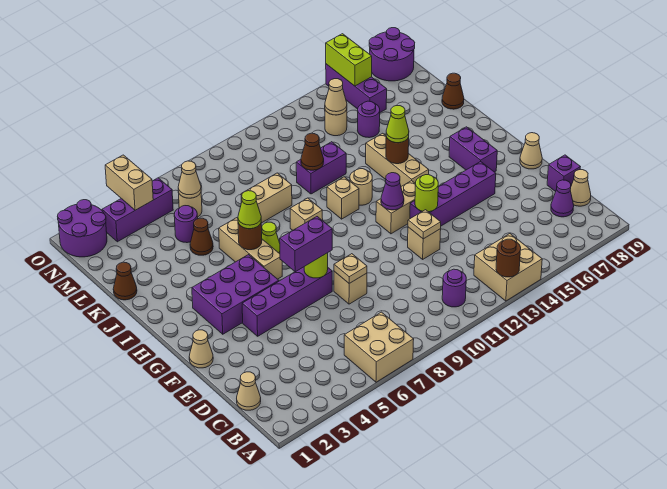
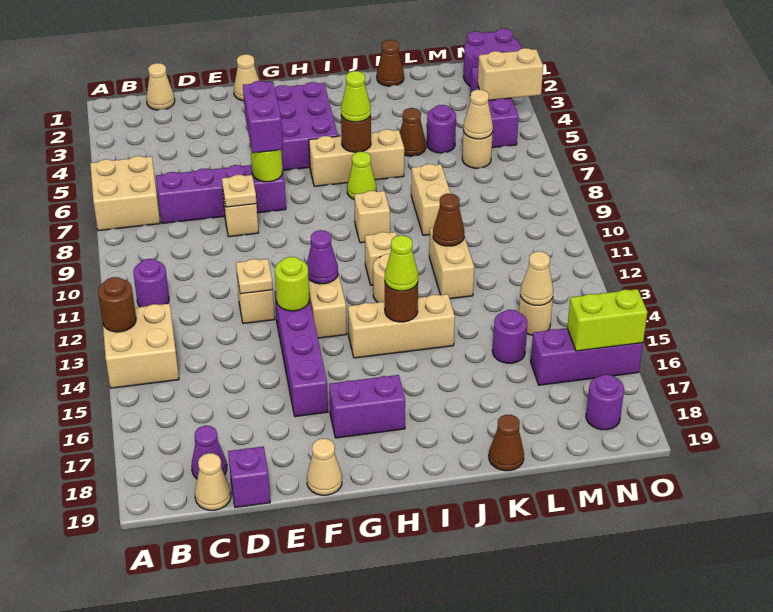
purple 1x4 brick [242,267,332,336] -> purple 1x4 brick turned to [156,165,286,223]
purple 1x2 brick [296,142,346,194] -> tan 1x2 brick [429,228,474,299]
purple 2x2 round brick [369,28,415,81] -> purple 1x1 round brick [586,375,624,430]

